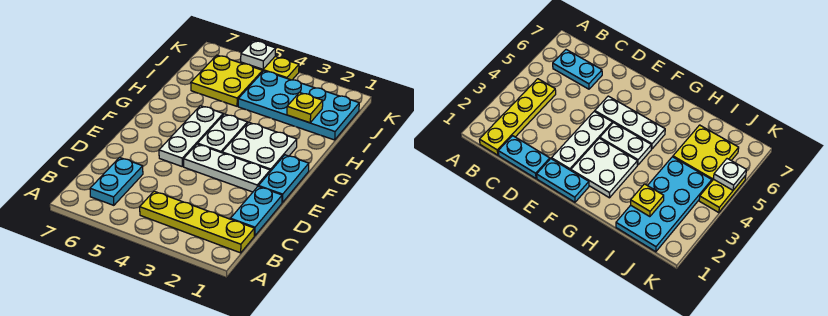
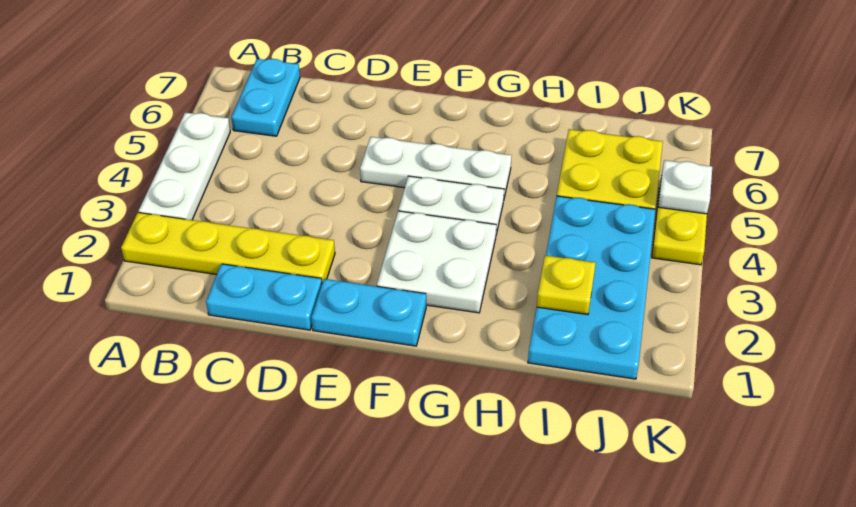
yellow 1x4 plate [140,191,254,253] -> yellow 1x4 plate turned to [121,212,335,283]
cyan 1x2 plate [90,157,143,205] -> cyan 1x2 plate turned to [231,59,300,136]
white 1x3 plate [184,144,270,192] -> white 1x3 plate moved to [139,113,230,220]

